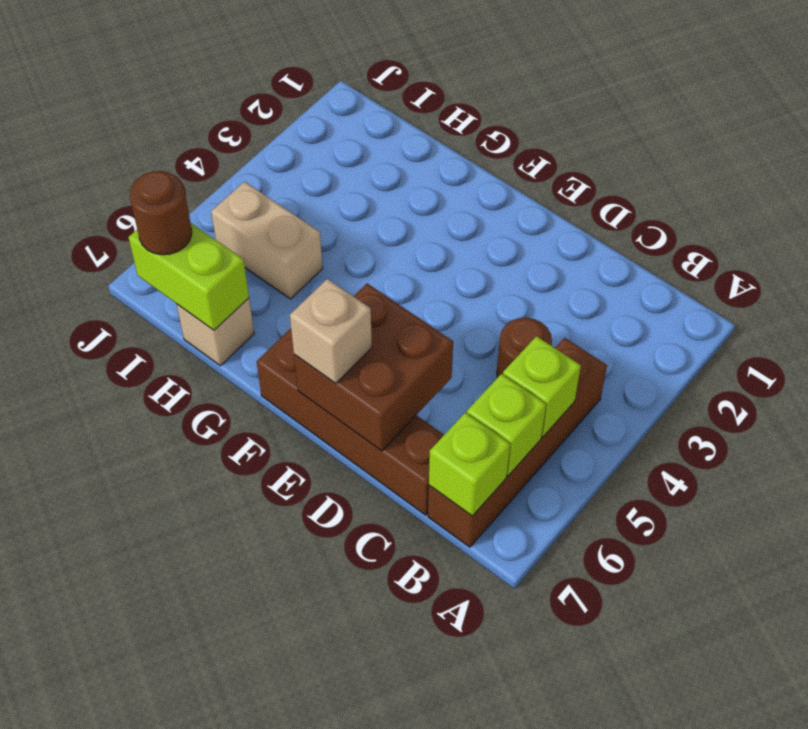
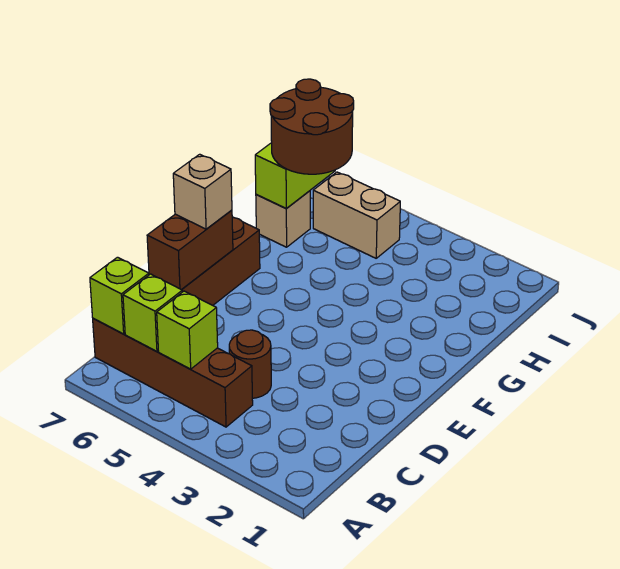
brown 2x2 brick [294,283,453,451] -> brown 1x2 brick [147,210,233,290]
tan 1x2 brick [211,182,323,299] -> tan 1x2 brick turned to [313,172,400,258]
brown 1x1 round brick [130,171,192,255] -> brown 2x2 round brick [270,79,354,174]

